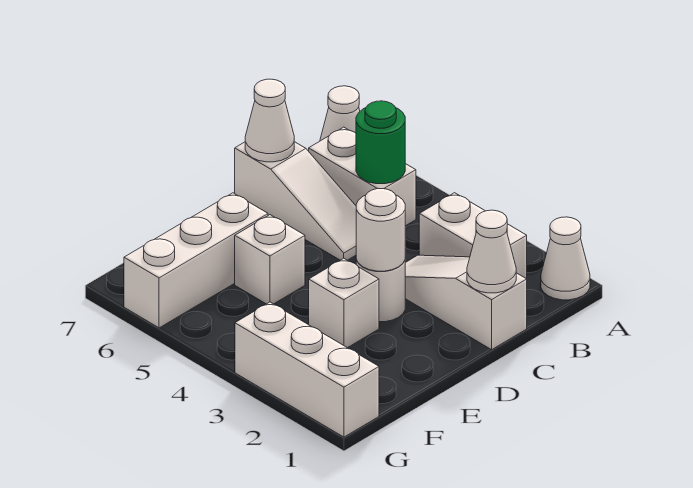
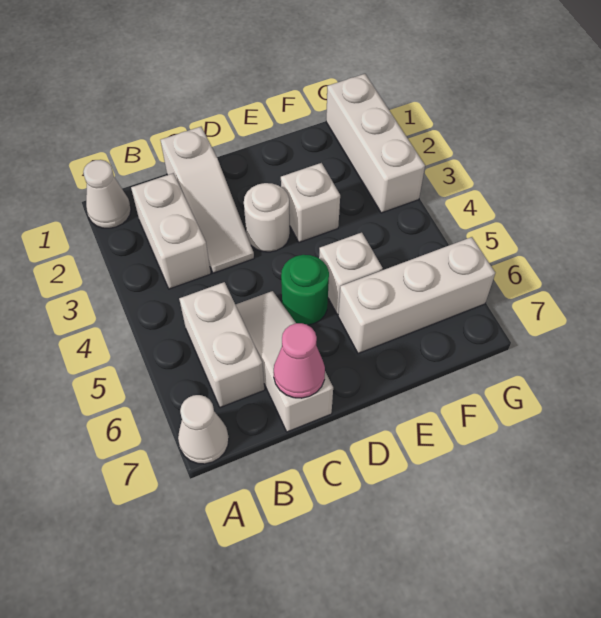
green 1x1 round brick [356,101,405,184] -> green 1x1 round brick moved to [281,255,329,325]
white 1x1 cone [467,210,516,293] -> none
white 1x1 cone [245,79,294,162] -> pink 1x1 cone [273,323,325,398]
white 1x1 round brick [356,189,405,271] -> none

